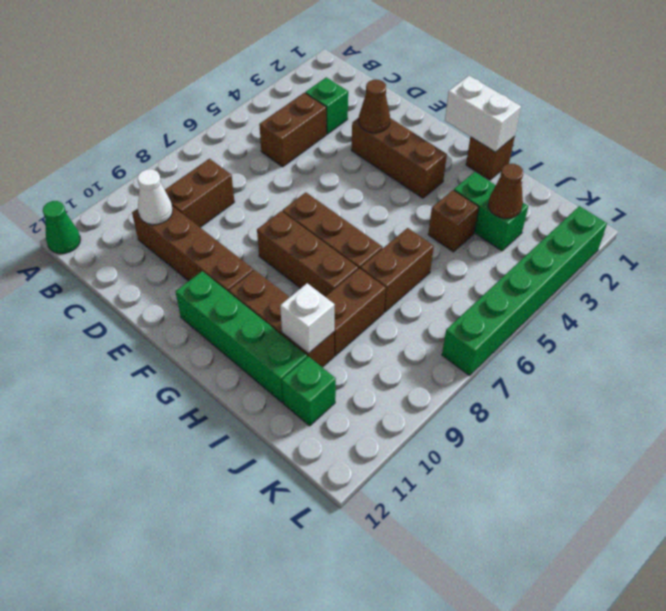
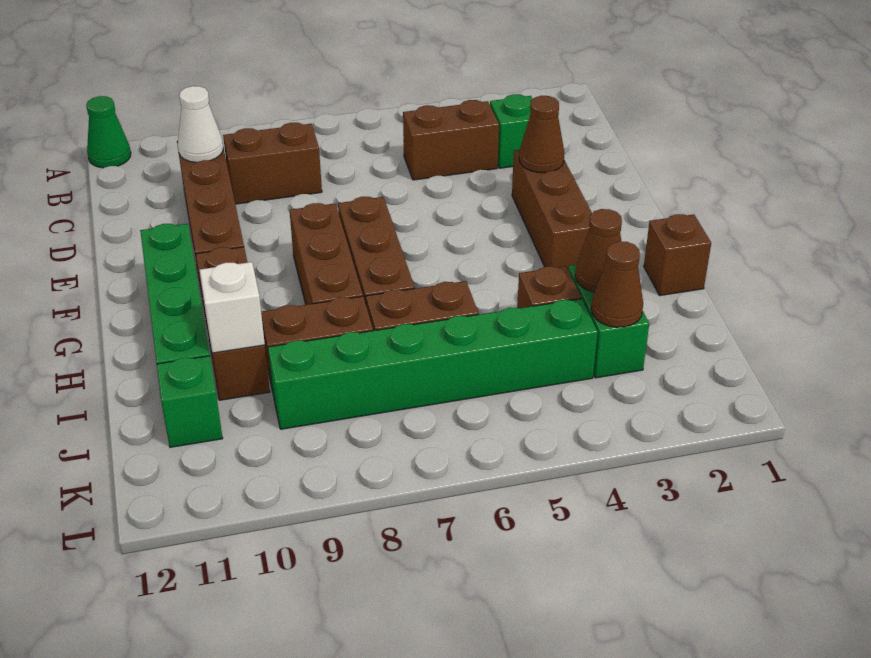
white 1x2 brick [445,76,521,152] -> none
none -> brown 1x1 cone [575,209,622,292]
green 1x6 brick [442,206,607,376] -> green 1x6 brick moved to [268,299,598,429]

